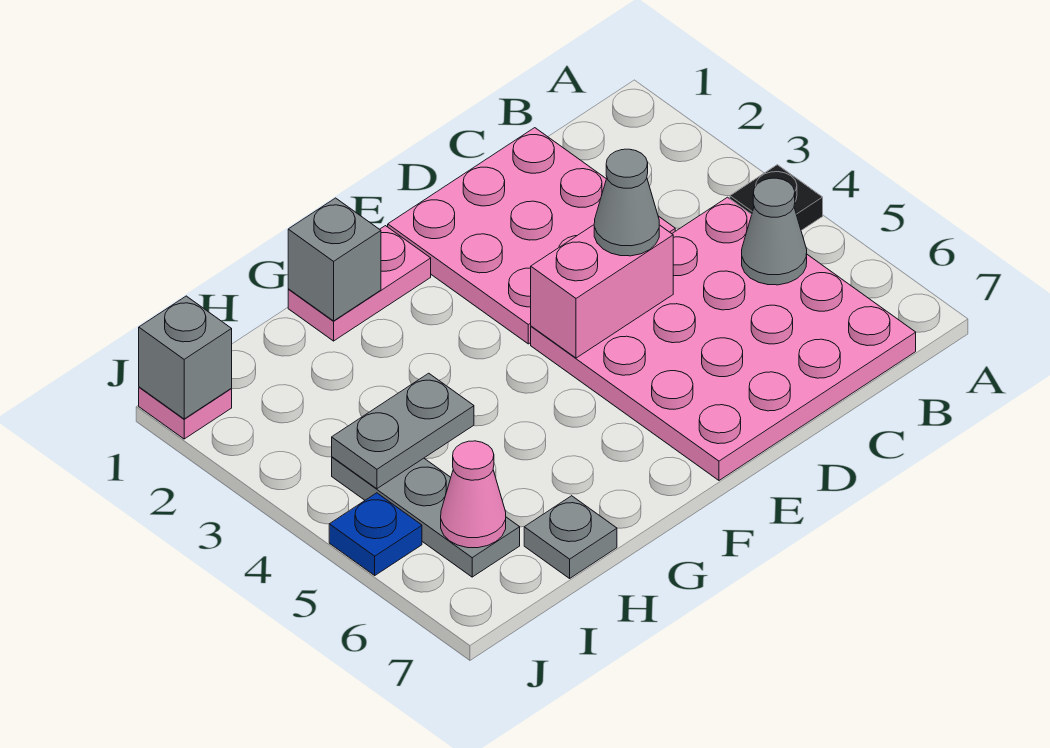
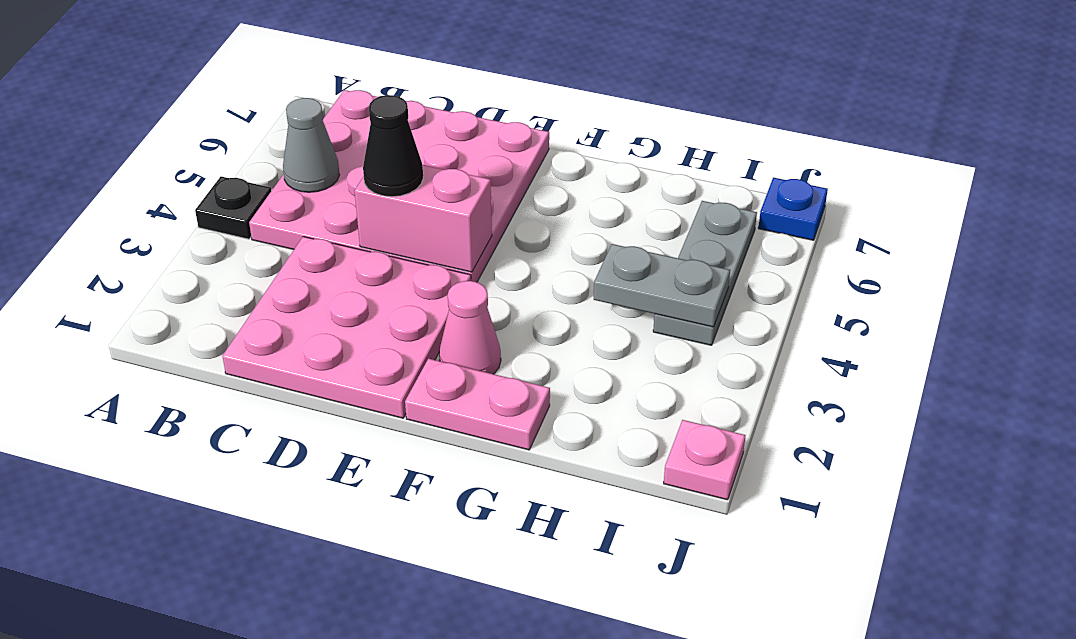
grey 1x1 cone [594,149,659,256] -> black 1x1 cone [363,95,423,197]
grey 1x1 brick [288,198,381,321] -> none
grey 1x1 plate [524,496,617,578] -> none
pink 1x1 cone [441,441,506,548] -> pink 1x1 cone moved to [439,281,501,374]
grey 1x1 brick [139,296,232,419] -> none
blue 1x1 plate [329,493,422,575] -> blue 1x1 plate moved to [758,178,828,240]

